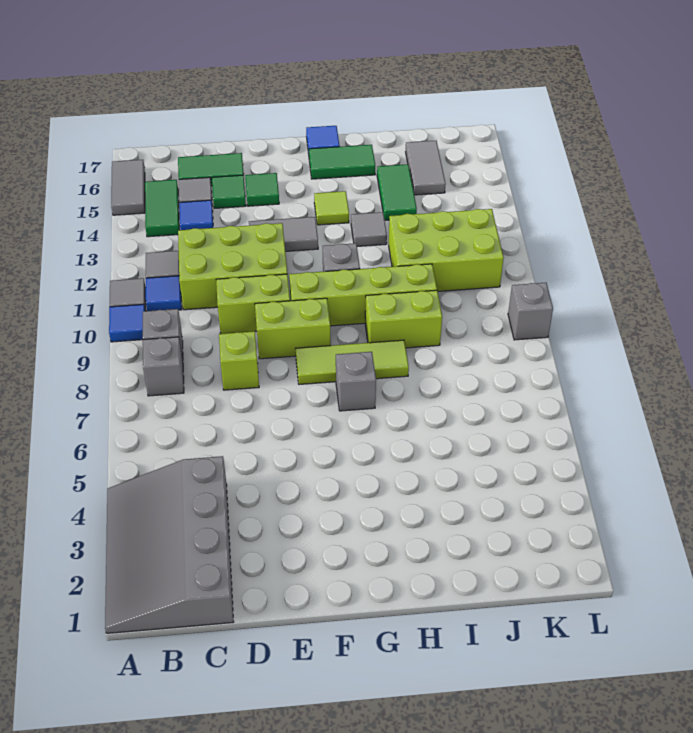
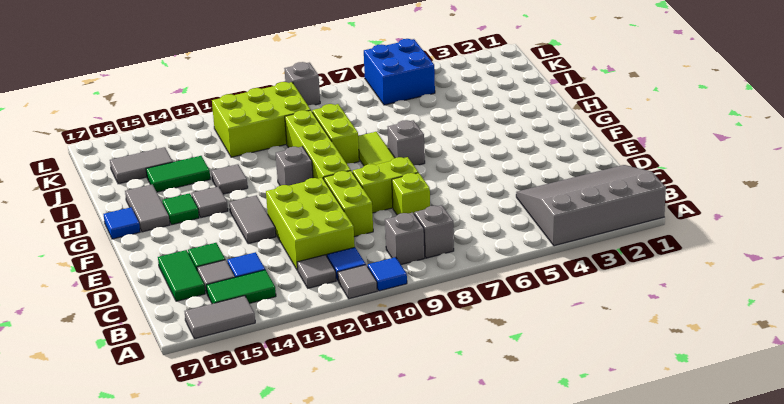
grey 3x4 slope [105,456,234,633] -> grey 3x4 slope turned to [516,165,666,246]
lime 1x2 brick [255,298,331,359] -> lime 1x2 brick turned to [353,157,418,213]
green 1x1 tile [245,173,279,206] -> green 1x1 tile moved to [162,193,199,225]
lime 1x1 tile [314,191,349,225] -> grey 1x1 tile [191,187,228,218]
green 1x2 tile [309,145,375,179] -> grey 1x2 tile [125,184,170,232]
lime 2x3 brick [389,209,504,291] -> lime 2x3 brick turned to [212,82,310,157]
none -> blue 2x2 brick [364,39,435,105]

